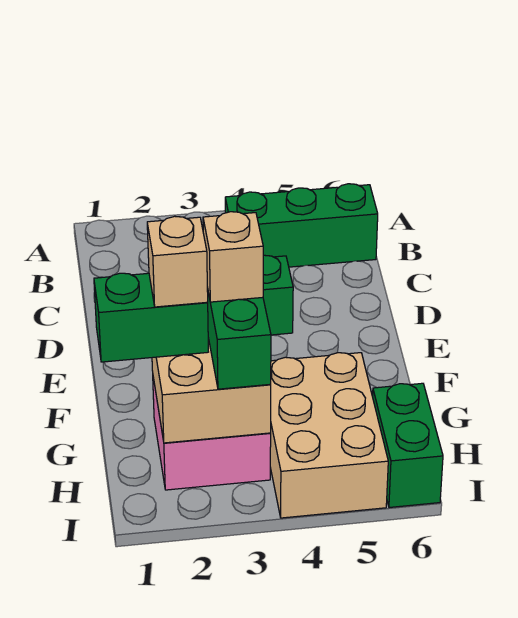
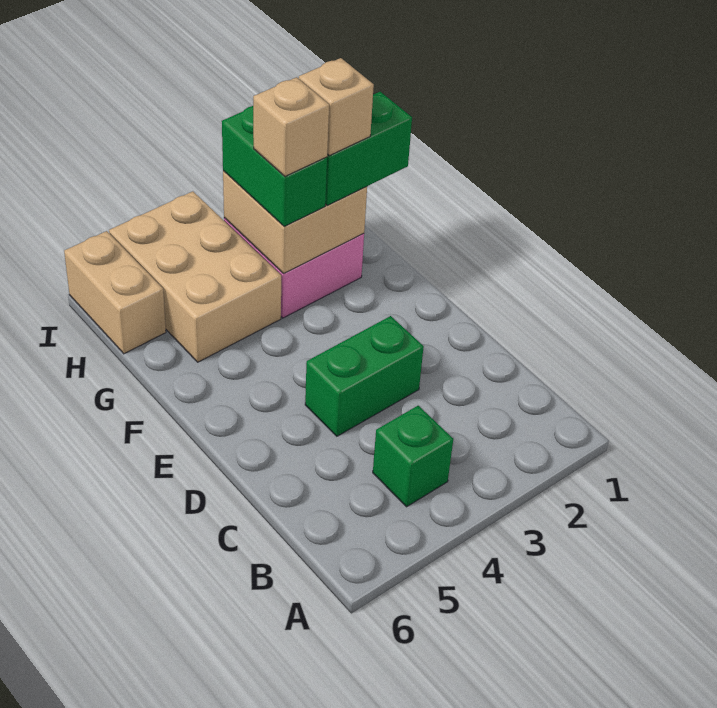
green 1x3 brick [225,184,378,267] -> green 1x1 brick [373,406,453,507]
green 1x2 brick [373,383,443,508] -> tan 1x2 brick [64,231,166,354]

